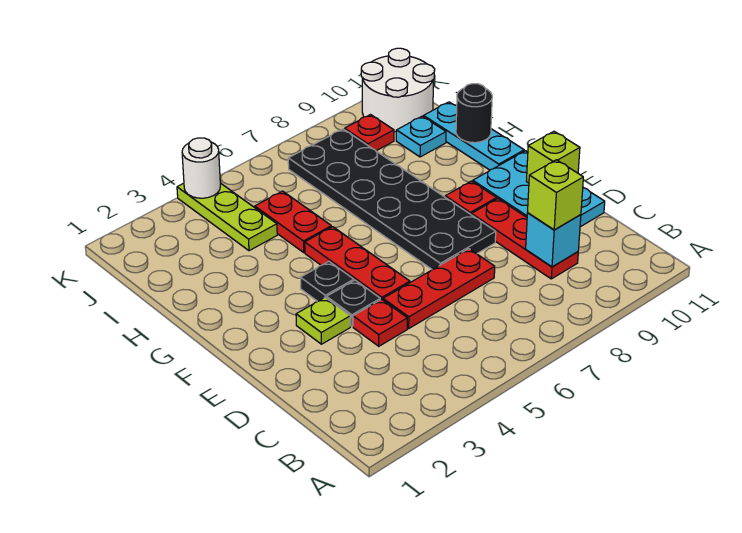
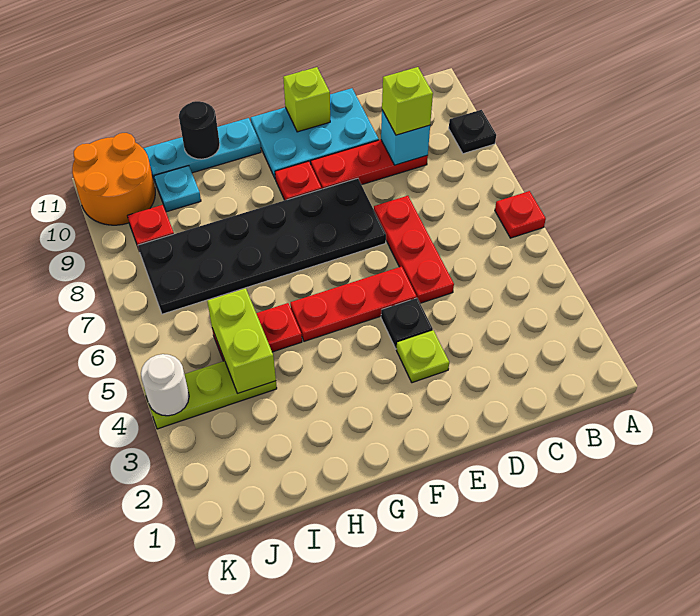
red 1x1 plate [353,299,407,346] -> red 1x1 plate moved to [495,191,546,238]
black 1x1 plate [301,262,354,301] -> black 1x1 plate moved to [449,110,496,154]
none -> lime 1x2 brick [207,288,276,393]
white 2x2 round brick [361,48,435,132] -> orange 2x2 round brick [72,133,155,225]

